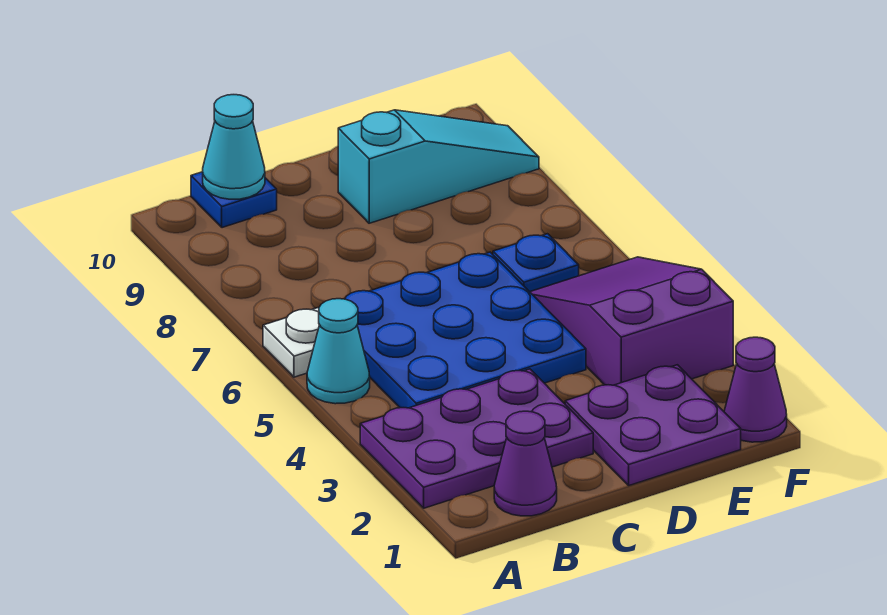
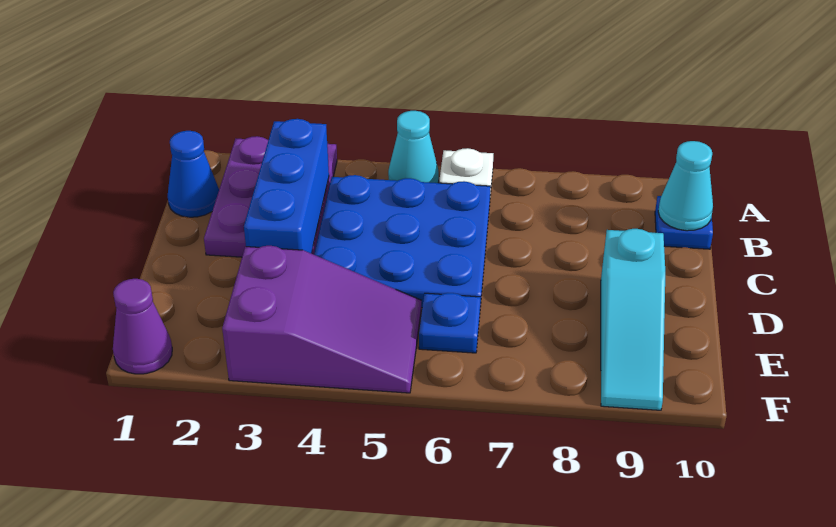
purple 1x1 cone [494,411,557,516] -> blue 1x1 cone [168,131,219,217]
none -> blue 1x3 brick [244,119,329,253]
purple 2x2 plate [565,365,741,485] -> none

